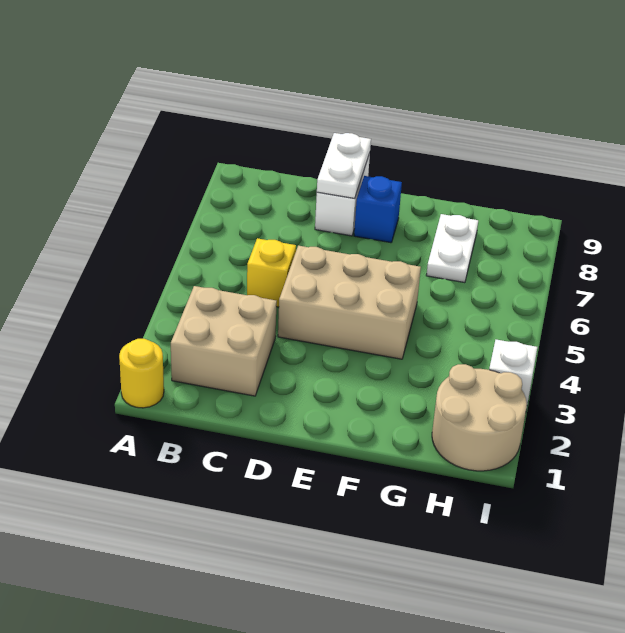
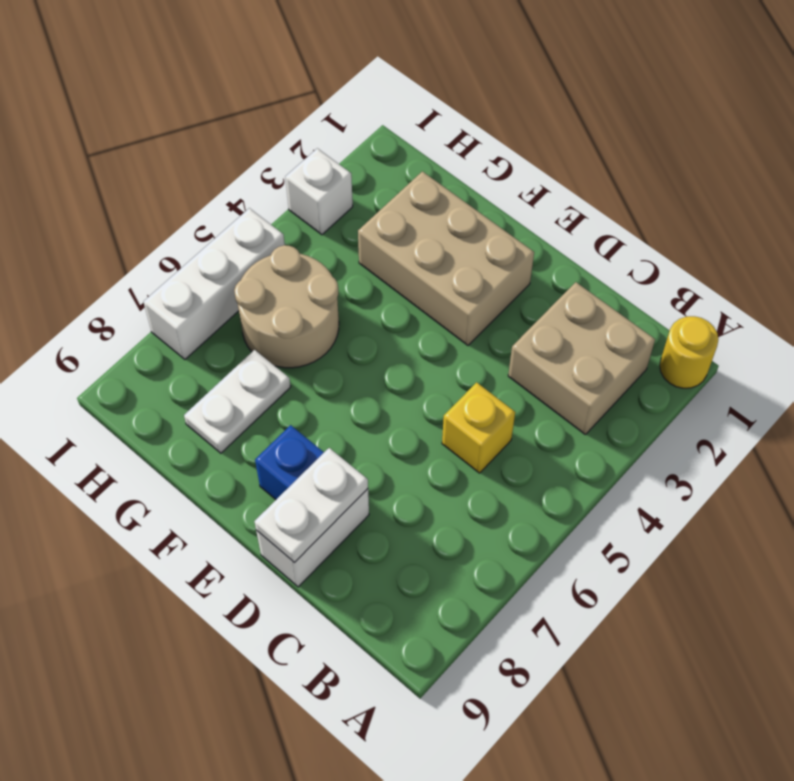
tan 2x3 brick [278,246,421,359] -> tan 2x3 brick moved to [358,171,534,345]
tan 2x2 round brick [432,364,527,471] -> tan 2x2 round brick moved to [234,245,339,368]
none -> white 1x3 brick [143,208,285,359]

